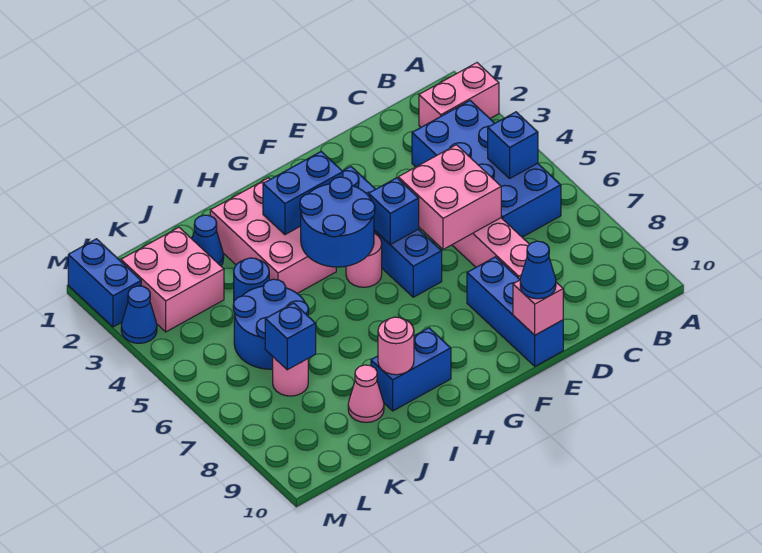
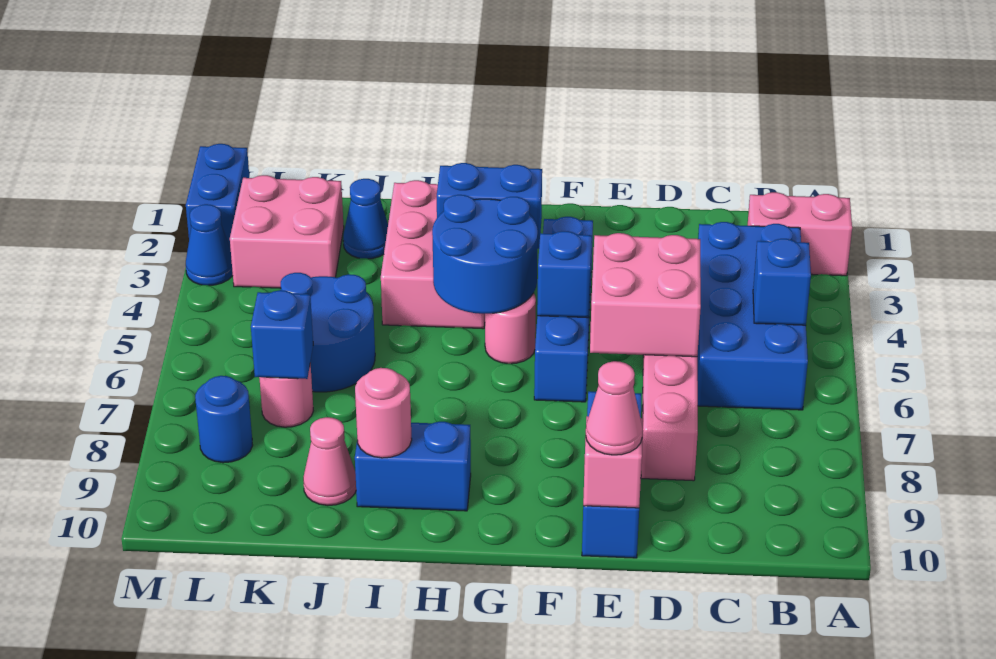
blue 1x1 cone [520,241,556,299] -> pink 1x1 cone [586,361,643,455]
blue 1x1 round brick [234,258,269,301] -> blue 1x1 round brick moved to [195,376,253,463]

